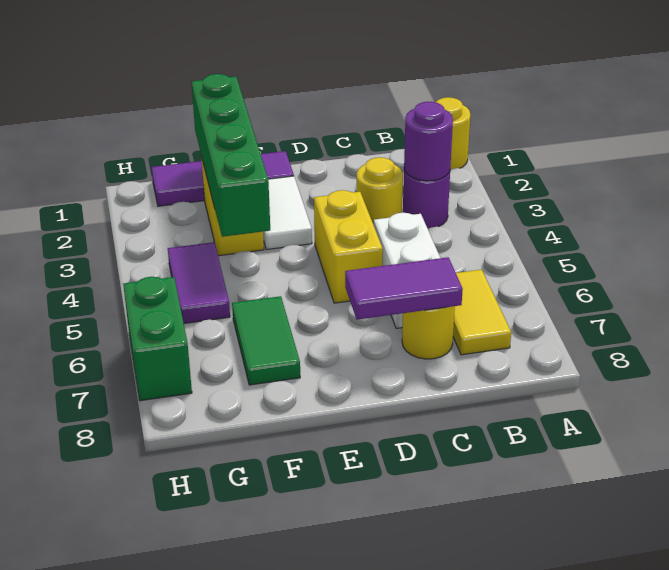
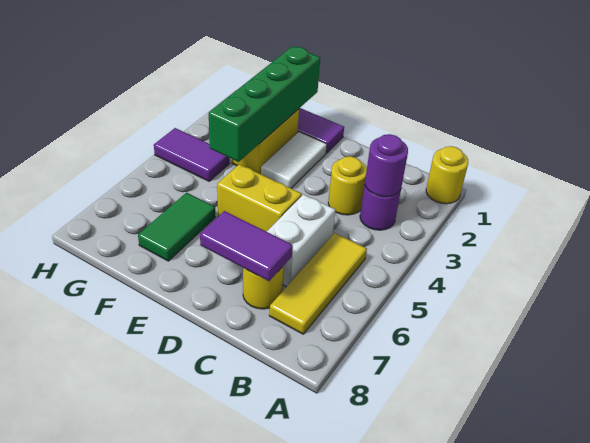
yellow 1x2 tile [453,270,511,355] -> yellow 1x3 tile [269,233,367,334]
yellow 1x2 brick [314,190,383,303] -> yellow 1x2 brick turned to [217,164,302,232]
purple 1x2 tile [168,242,230,323] -> purple 1x2 tile turned to [154,128,230,181]
green 1x2 brick [123,277,192,401] -> none

